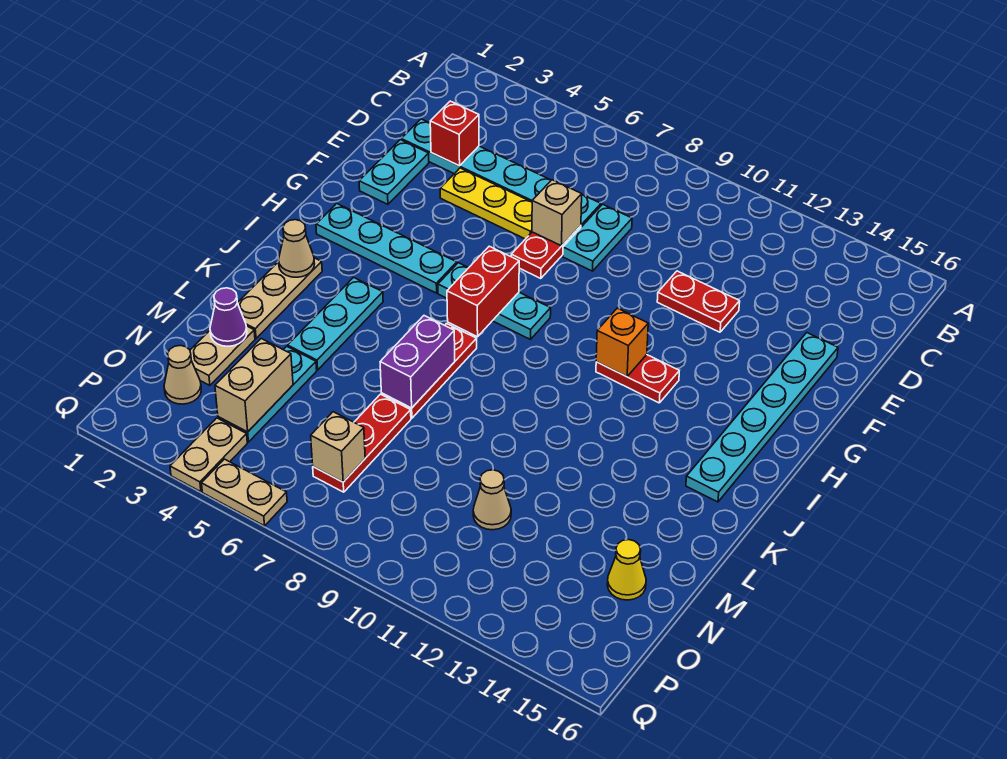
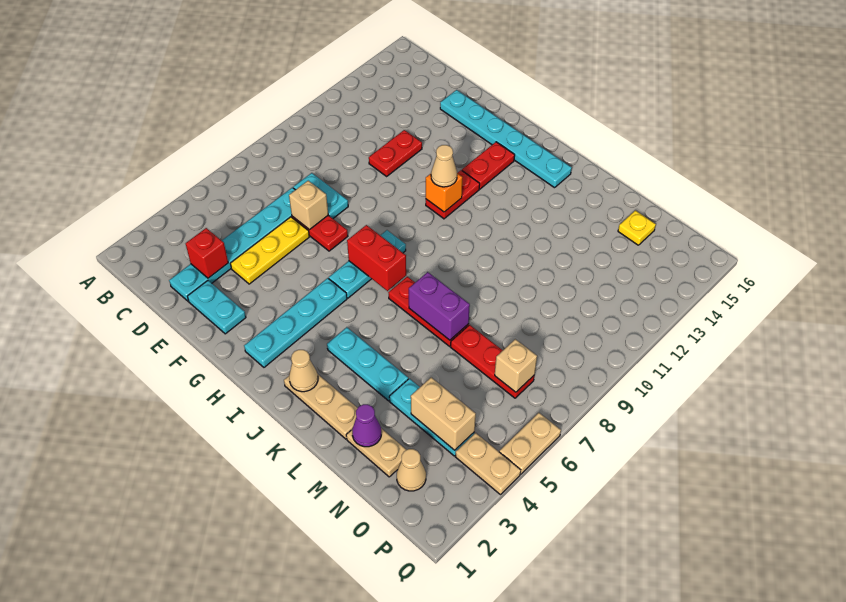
none -> red 1x2 plate [462,142,515,189]
tan 1x1 cone [473,470,511,530] -> tan 1x1 cone moved to [431,145,457,187]
yellow 1x1 cone [607,540,646,600] -> yellow 1x1 plate [618,210,656,245]

